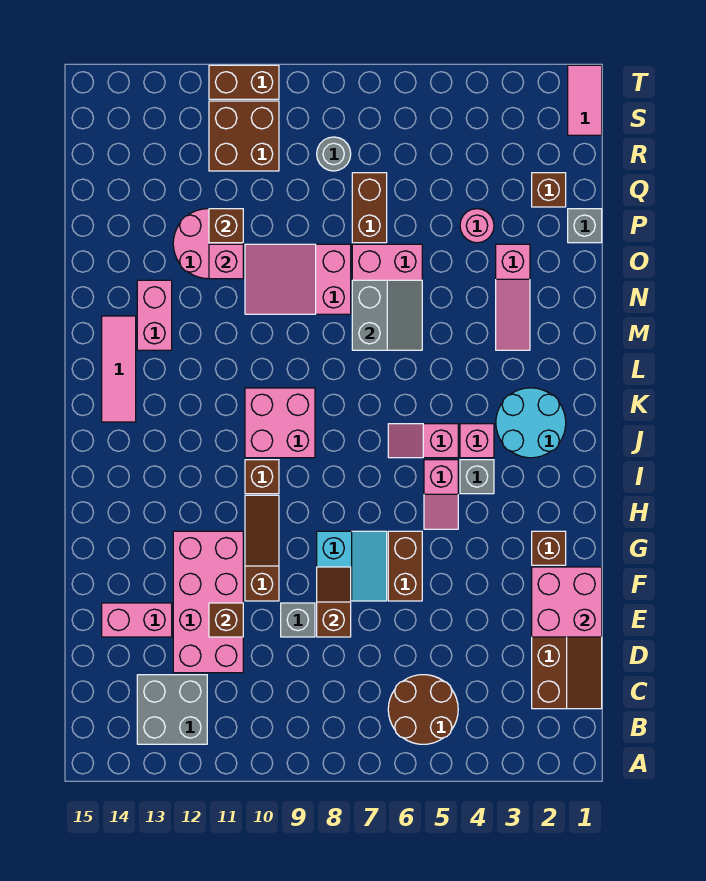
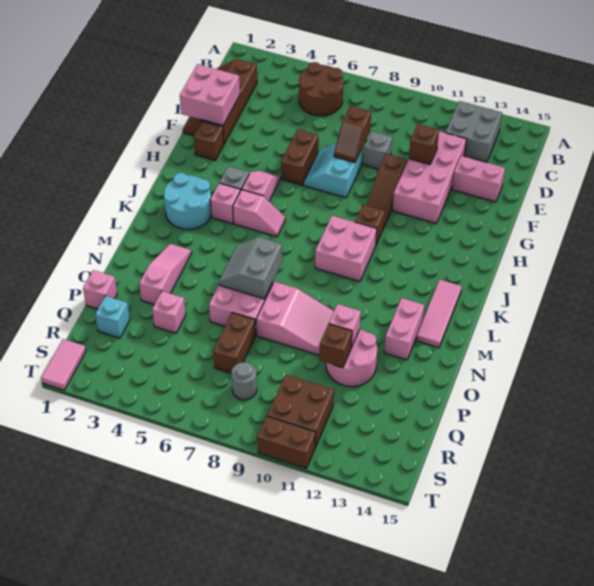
grey 1x1 brick [568,209,602,243] -> pink 1x1 brick [83,270,117,309]
pink 1x1 round brick [460,209,494,243] -> pink 1x1 brick [152,291,186,333]
brown 1x1 brick [532,173,566,207] -> cyan 1x1 brick [95,296,130,338]

